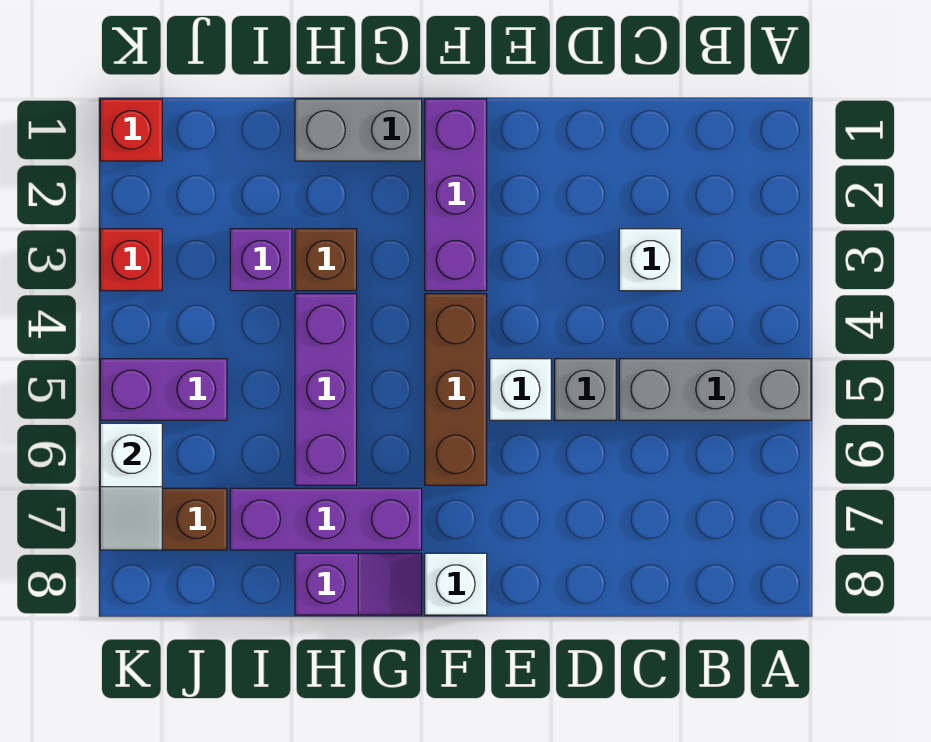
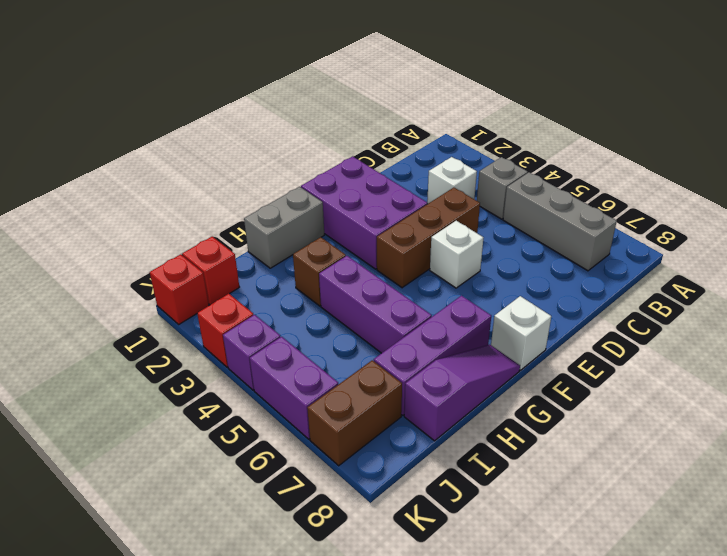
grey 1x3 brick [619,359,811,420] -> grey 1x3 brick turned to [503,172,617,271]
grey 1x1 brick [555,359,616,420] -> grey 1x1 brick moved to [477,157,527,219]
purple 1x3 brick [425,99,487,291] -> purple 2x3 brick [301,156,427,269]
brown 1x3 brick [425,294,487,485] -> brown 1x3 brick turned to [377,188,480,288]
purple 1x2 slope [295,553,422,615] -> purple 1x3 slope [404,345,520,441]
purple 1x1 brick [230,229,292,291] -> purple 1x1 brick moved to [223,315,280,390]
none -> red 1x1 brick [182,237,239,305]
purple 1x2 brick [100,359,227,420] -> purple 1x2 brick turned to [250,337,338,439]
white 1x2 slope [100,423,162,550] -> none

